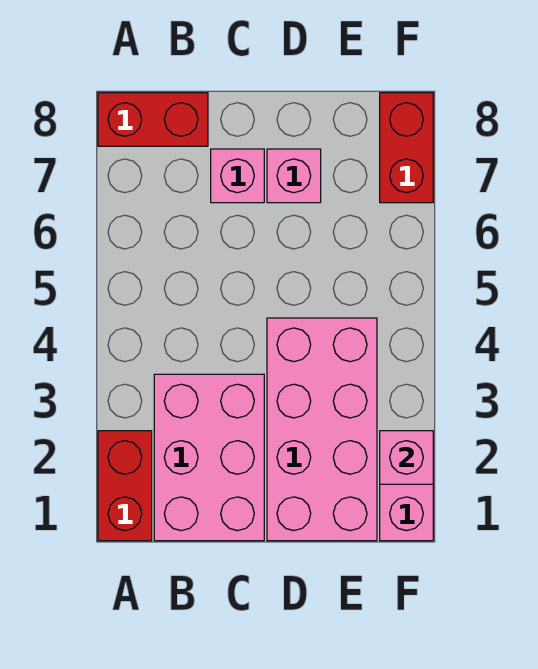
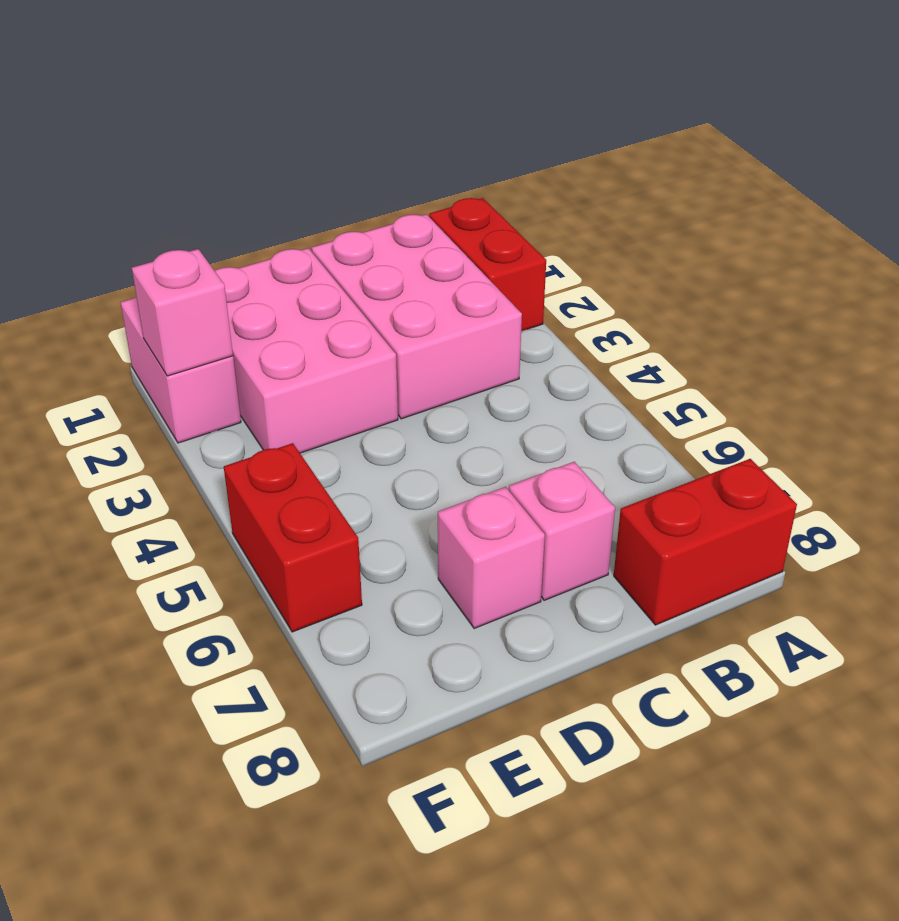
pink 2x4 brick [267,318,377,541] -> pink 2x3 brick [215,248,398,453]
red 1x2 brick [380,93,433,203] -> red 1x2 brick moved to [224,443,362,632]

